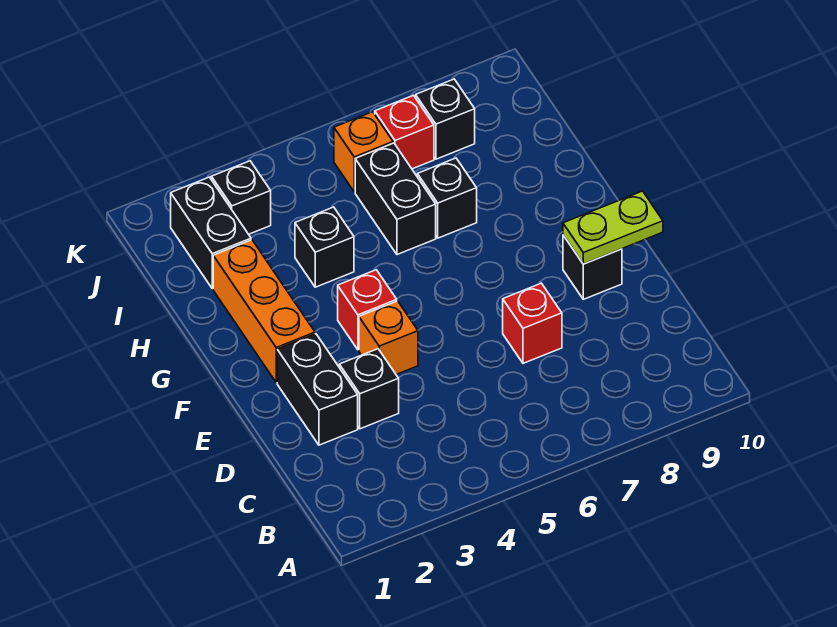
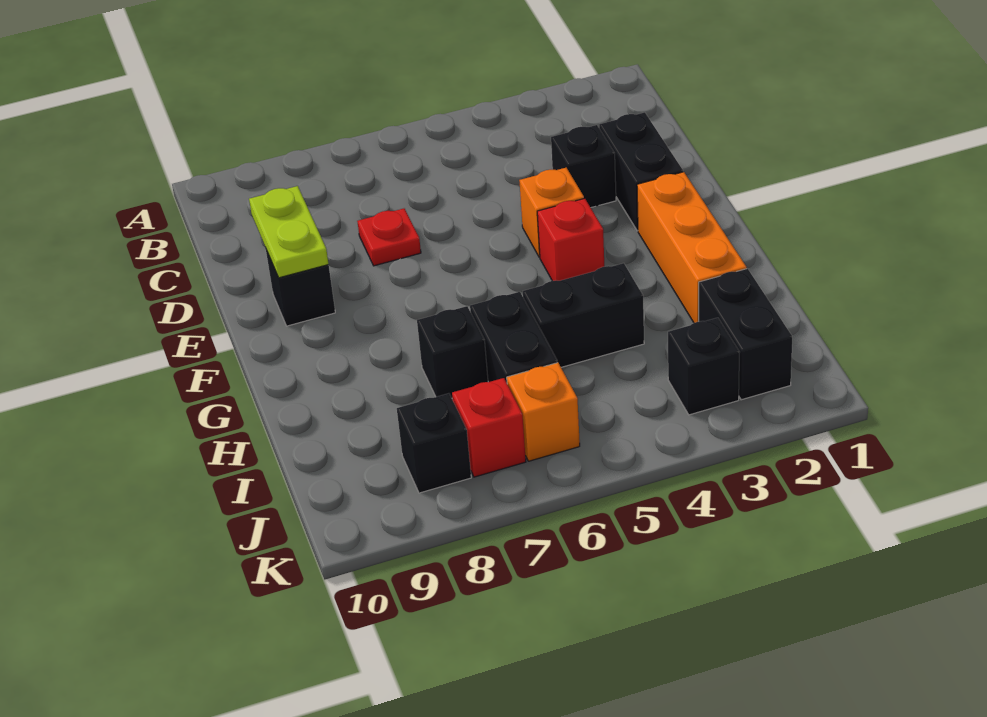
red 1x1 brick [503,283,562,363] -> red 1x1 plate [357,209,421,266]
lime 1x2 plate [563,191,663,264] -> lime 1x2 plate turned to [249,186,329,278]
black 1x1 brick [295,207,354,287] -> black 1x2 brick [523,263,644,367]

